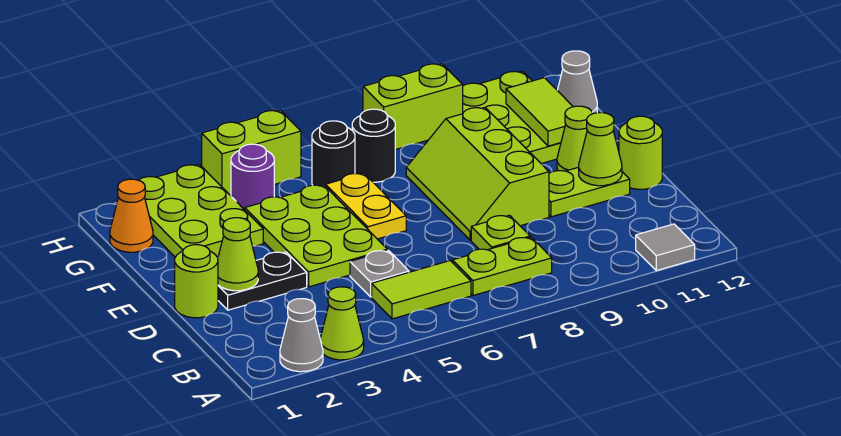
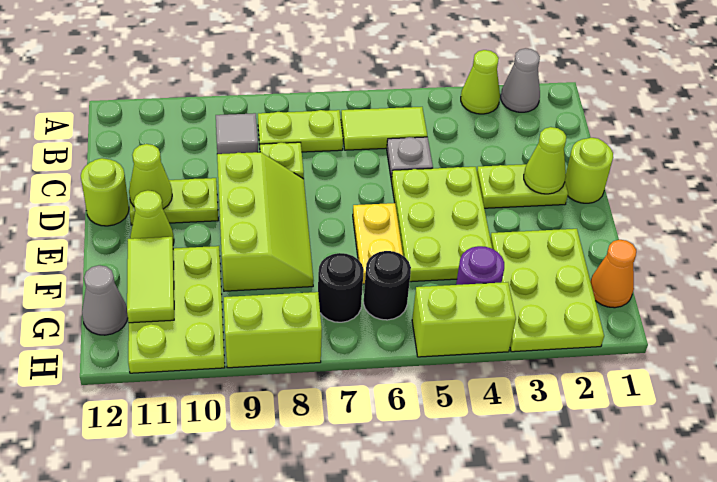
grey 1x1 tile [636,224,695,271] -> grey 1x1 tile moved to [216,113,258,154]
black 1x2 plate [218,252,307,310] -> lime 1x2 plate [477,164,568,208]

